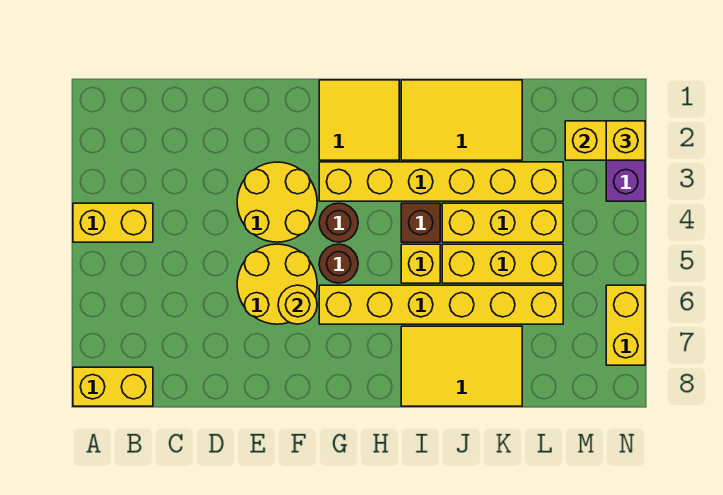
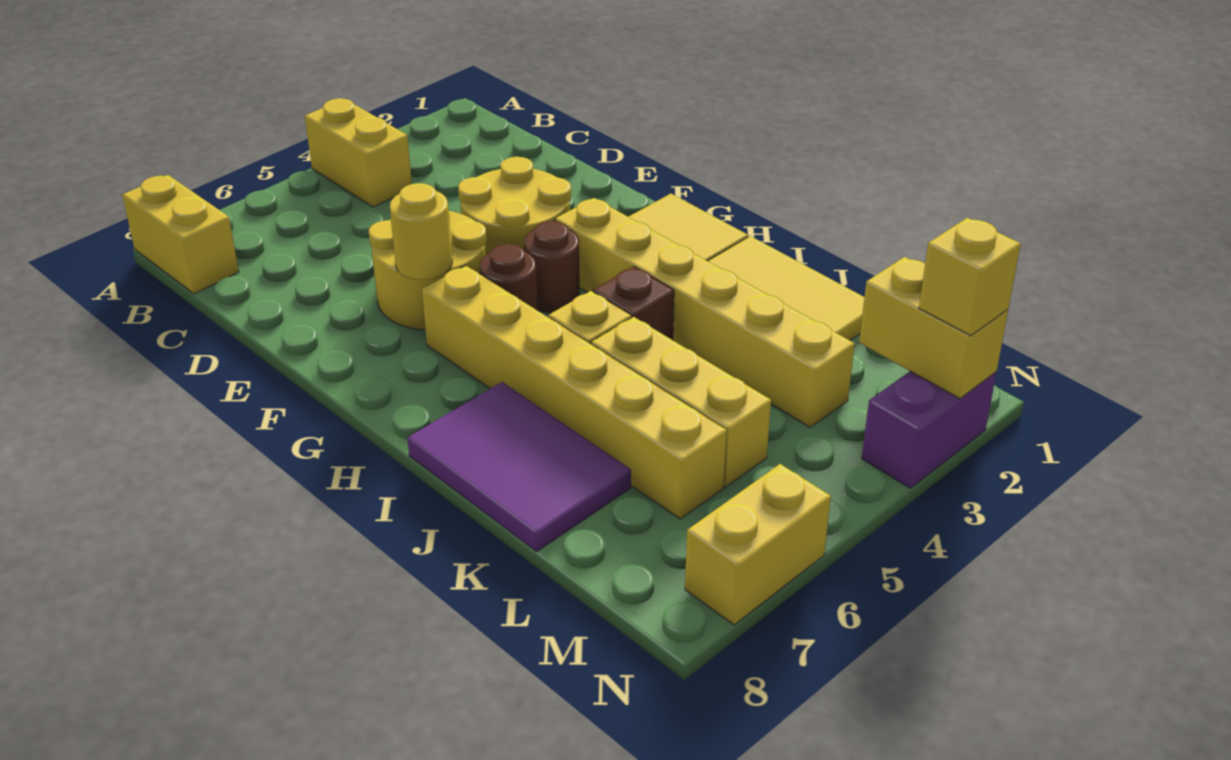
yellow 2x3 tile [401,326,522,406] -> purple 2x3 tile [407,382,631,552]
yellow 1x3 brick [442,203,563,242] -> none

